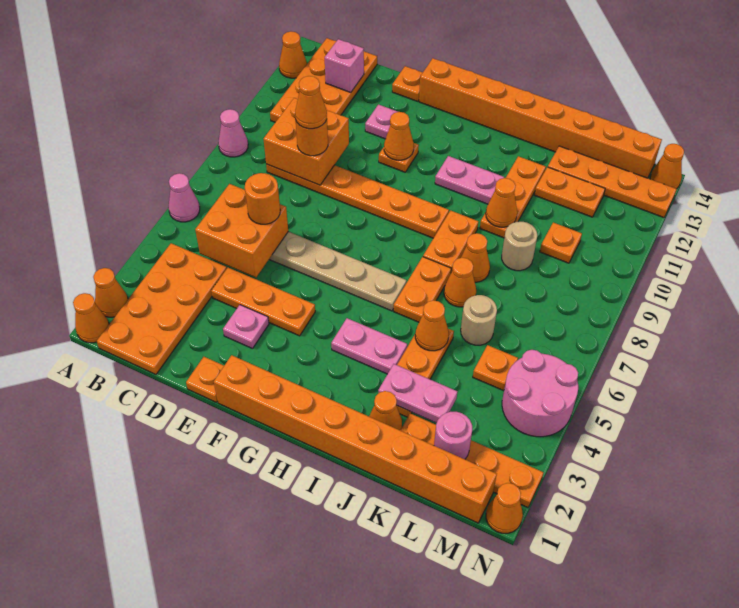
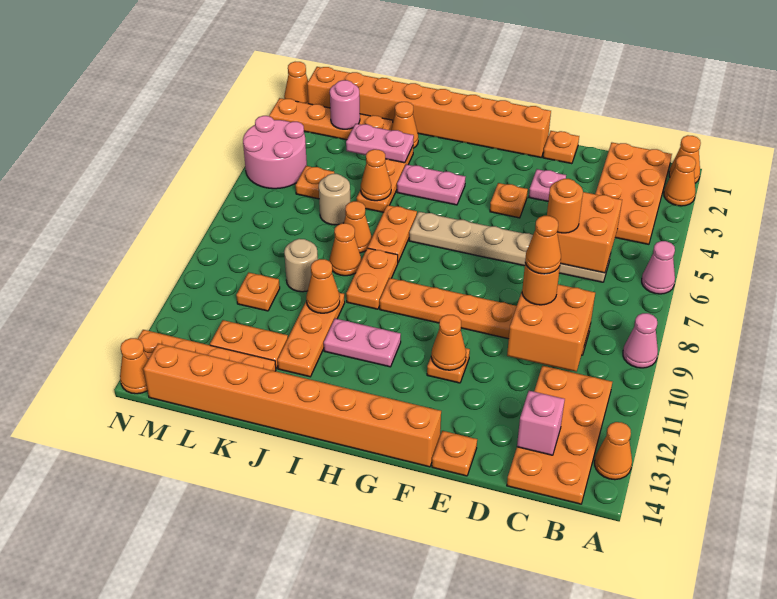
orange 1x3 plate [211,268,315,336] -> orange 1x1 plate [490,183,528,218]
pink 1x1 plate [365,105,398,139] -> none

